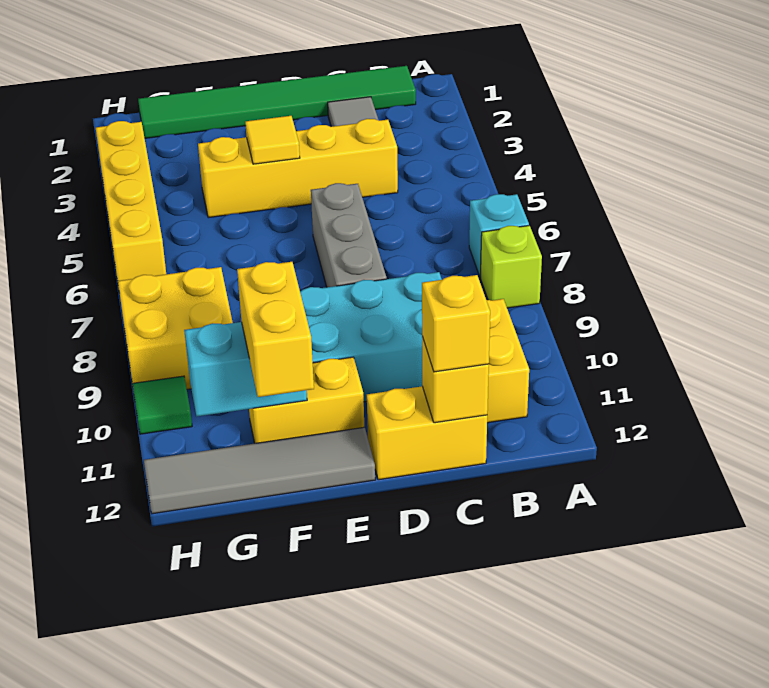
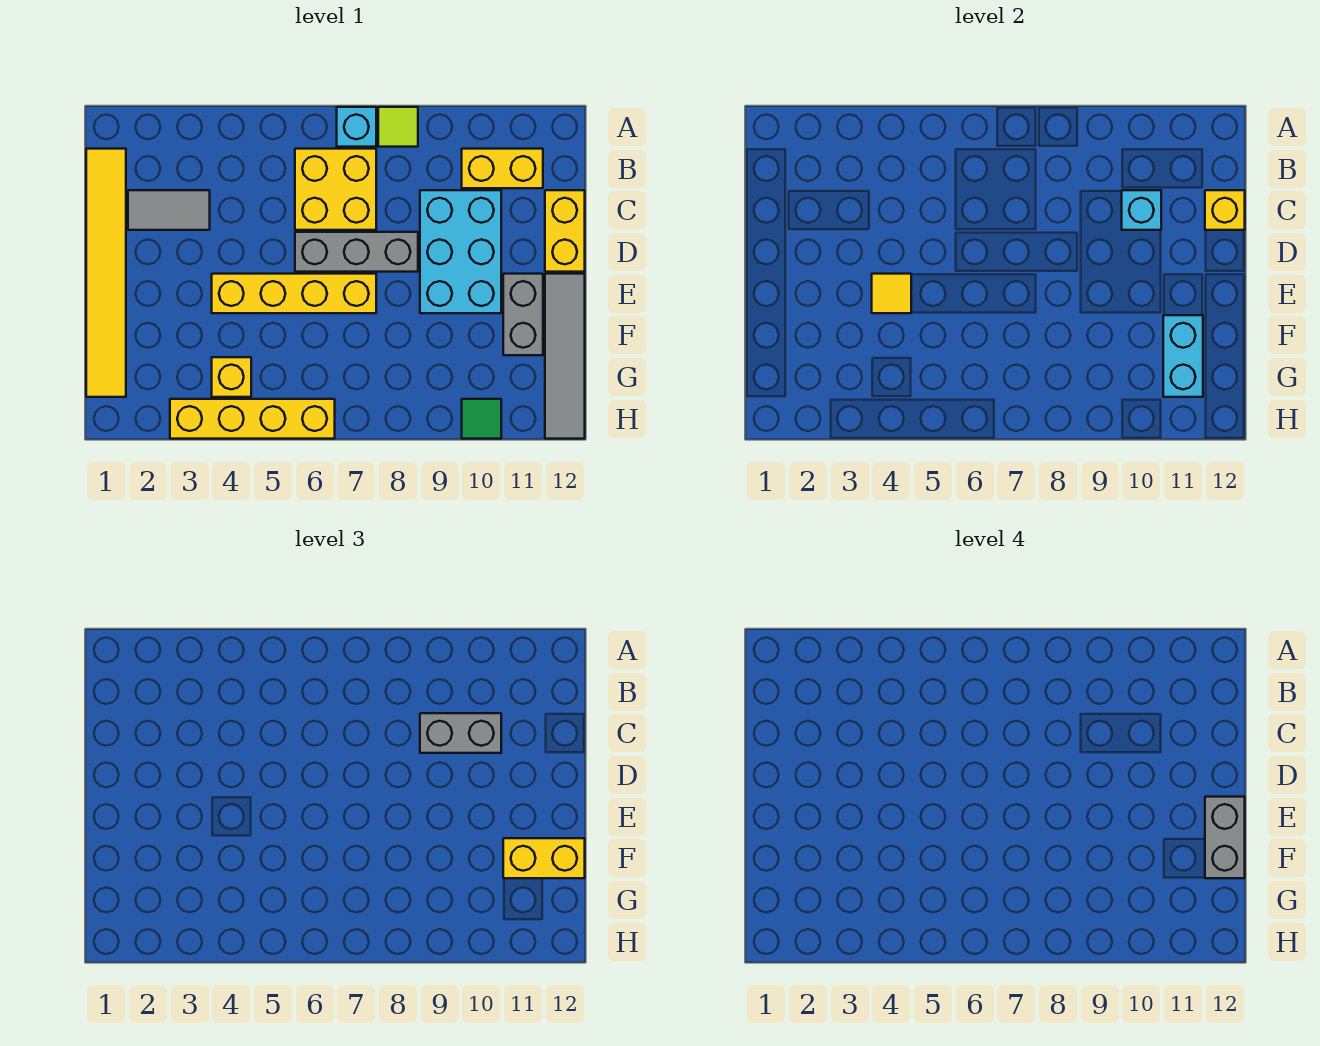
lime 1x1 brick [481,226,542,308] -> lime 1x1 tile [378,107,418,147]
green 1x6 tile [138,66,416,138] -> yellow 1x6 tile [86,149,126,397]
yellow 1x4 brick [198,119,398,218] -> yellow 1x4 brick turned to [212,274,376,313]
none -> grey 1x2 brick [420,713,501,753]
none -> cyan 1x1 brick [1122,190,1161,230]
yellow 1x1 brick [422,275,490,372] -> yellow 1x1 brick moved to [212,357,251,397]
yellow 1x2 brick [249,357,364,443] -> grey 1x2 brick [503,274,543,355]
none -> grey 1x2 brick [1205,797,1245,878]
yellow 2x2 brick [118,267,233,389] -> yellow 2x2 brick moved to [295,149,376,230]

